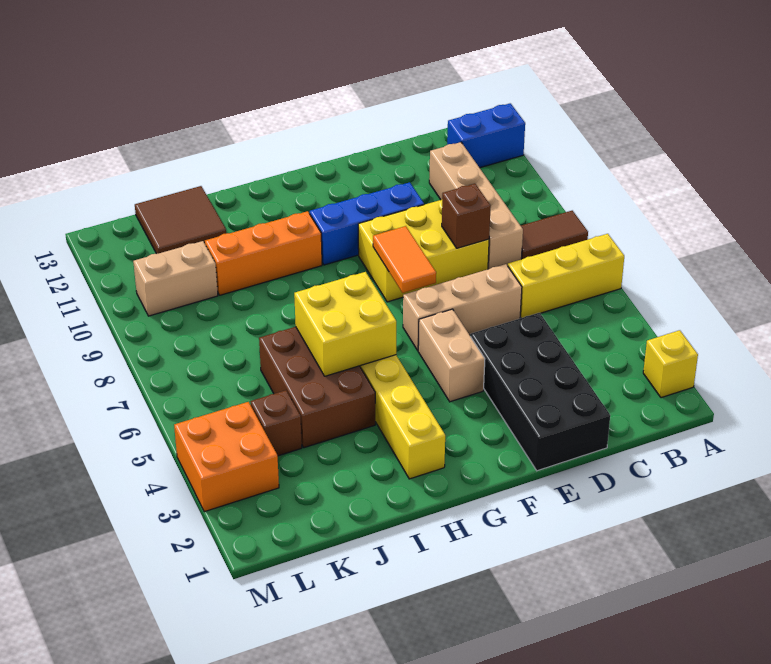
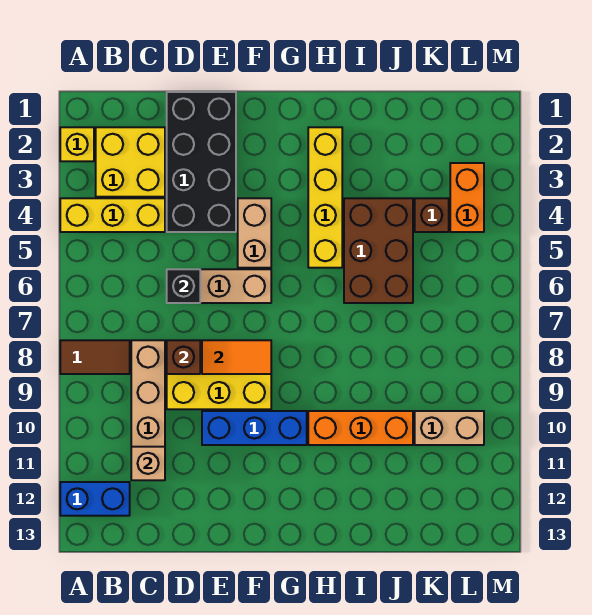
yellow 1x3 brick [508,234,624,318] -> yellow 1x3 brick moved to [60,198,165,232]
none -> tan 1x1 brick [131,447,165,480]
none -> black 1x1 brick [167,269,200,303]
orange 1x2 tile [373,226,436,293] -> orange 1x2 tile turned to [202,340,271,374]
yellow 2x2 brick [294,272,396,376] -> yellow 2x2 brick moved to [96,127,165,197]
brown 2x2 tile [135,186,226,254] -> none
orange 2x2 brick [174,402,279,512] -> orange 1x2 brick [450,163,484,232]

